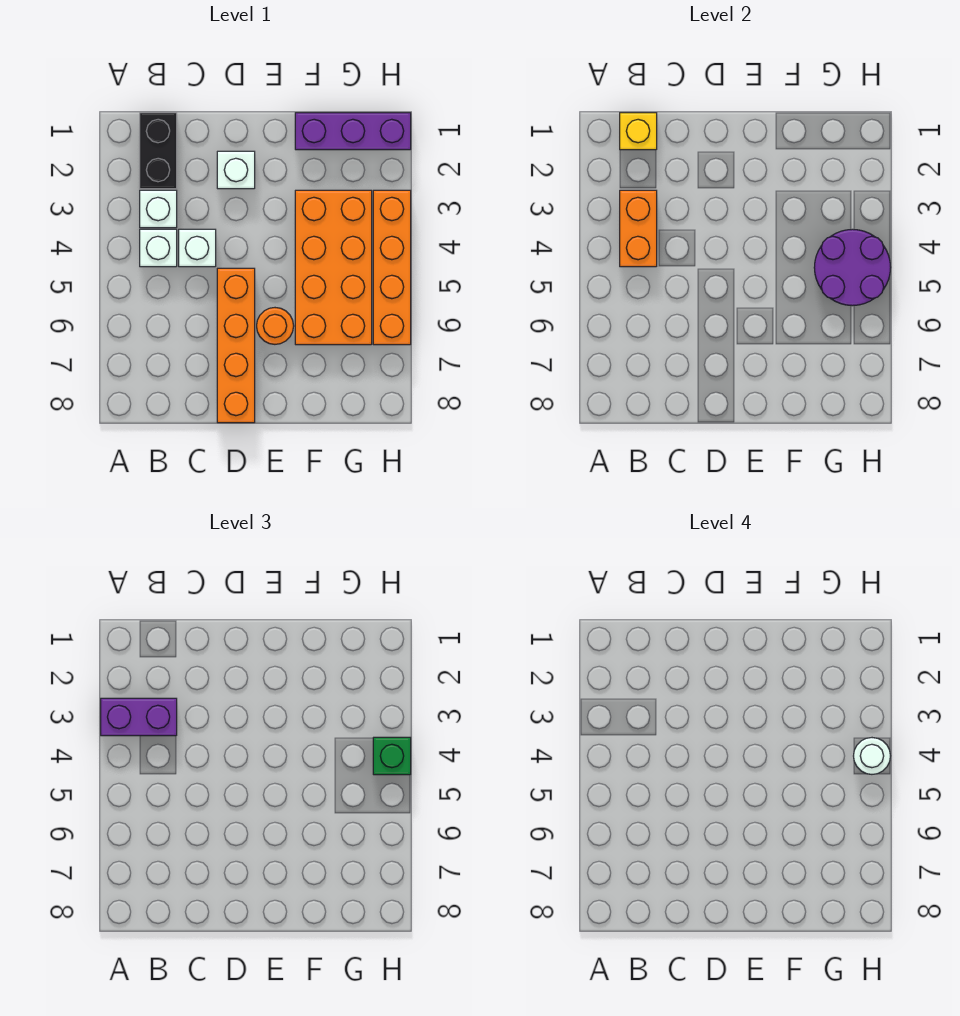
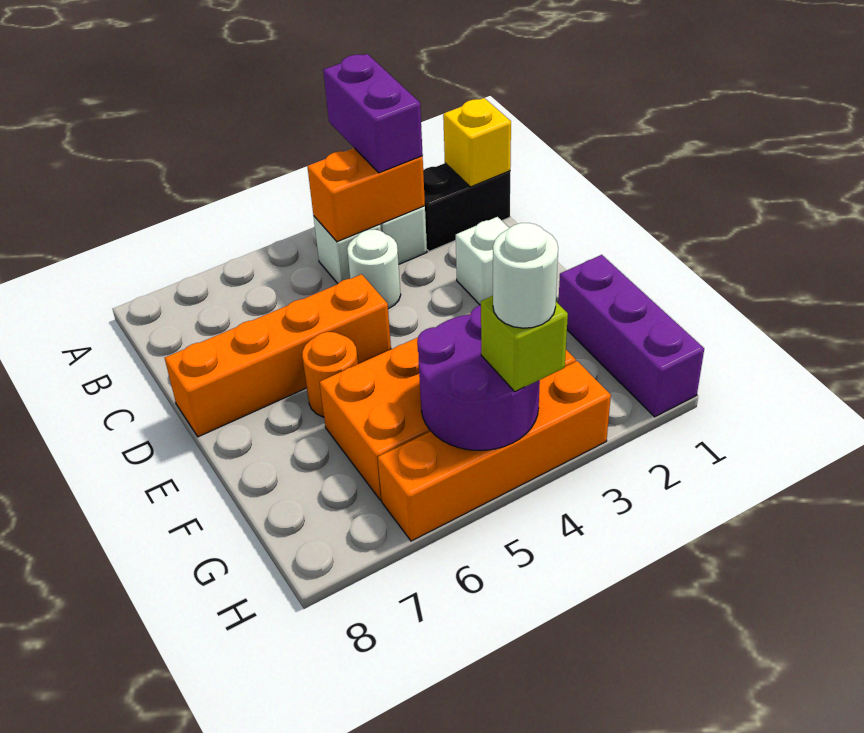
white 1x1 brick [179,229,216,267] -> white 1x1 round brick [347,229,401,309]
green 1x1 brick [373,737,411,775] -> lime 1x1 brick [481,296,568,392]

